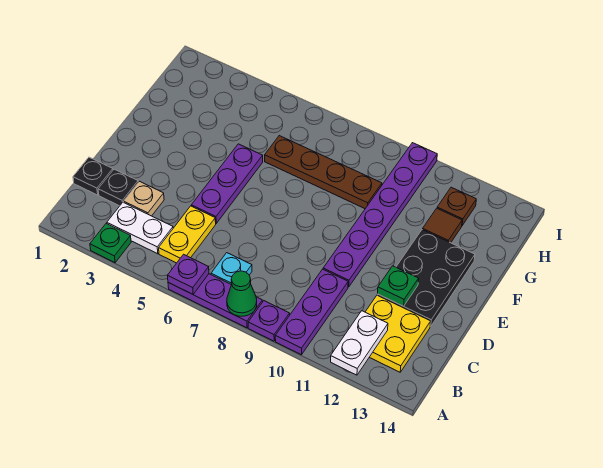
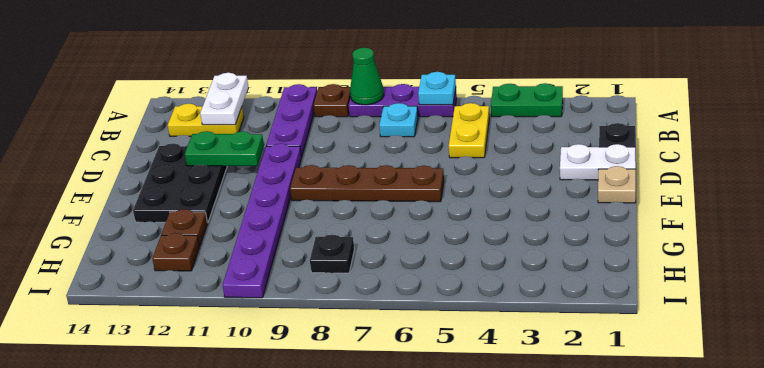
green 1x1 plate [90,224,131,263] -> green 1x2 plate [491,83,563,117]
purple 1x1 plate [167,254,209,294] -> cyan 1x1 plate [418,72,456,105]
purple 1x1 plate [248,301,290,341] -> brown 1x1 plate [313,84,351,117]
white 1x2 plate [107,202,173,254] -> white 1x2 plate moved to [560,144,636,180]
yellow 2x2 plate [366,295,431,372] -> yellow 1x2 plate [168,104,244,136]
black 1x1 plate [98,169,138,206] -> black 1x1 plate moved to [310,235,354,273]
tan 1x1 plate [124,181,164,216] -> tan 1x1 plate moved to [598,166,636,203]
purple 1x3 plate [191,144,263,223] -> none
green 1x1 plate [378,266,419,306] -> green 1x2 plate [185,131,264,166]
brown 1x4 plate [265,136,382,209] -> brown 1x4 plate moved to [290,165,444,202]
brown 1x1 tile [423,208,462,243] -> brown 1x1 plate [162,209,208,246]

